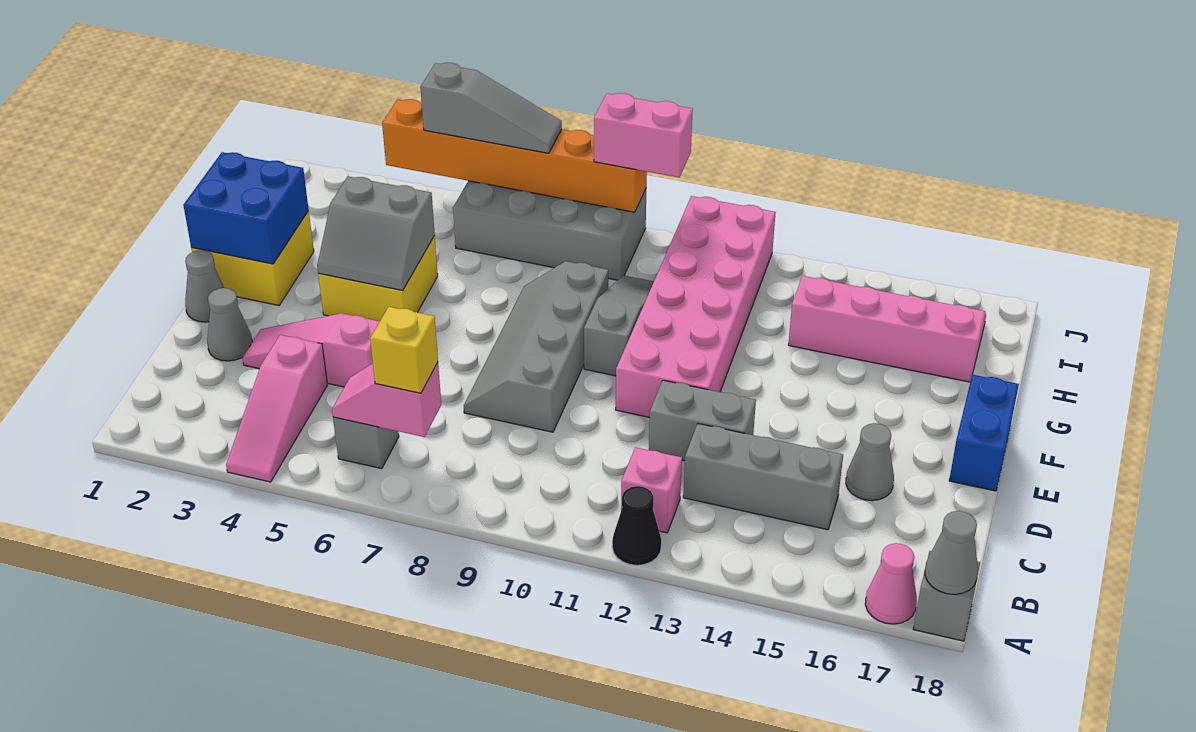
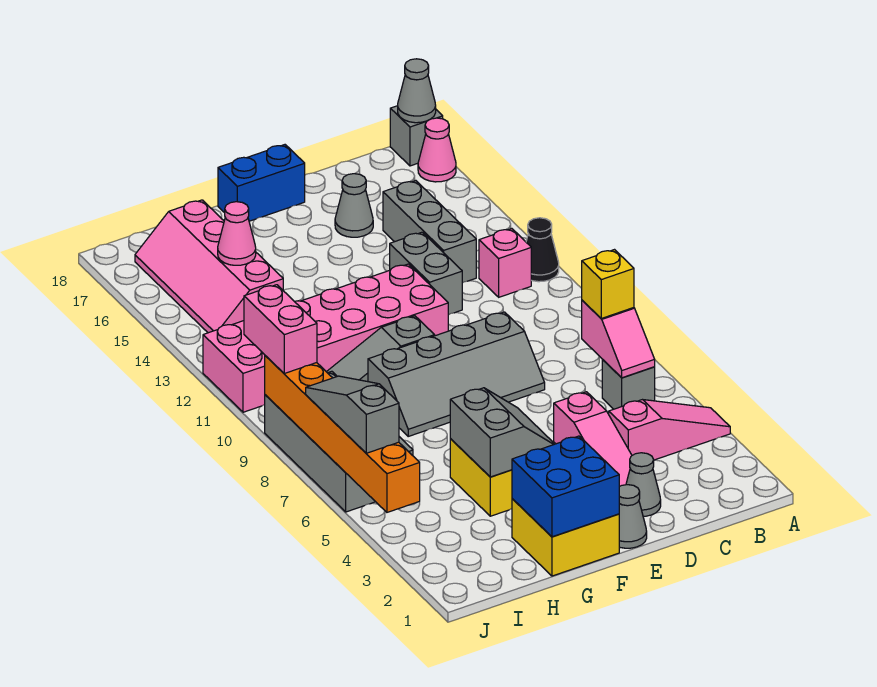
none -> pink 1x1 cone [218,202,256,265]

